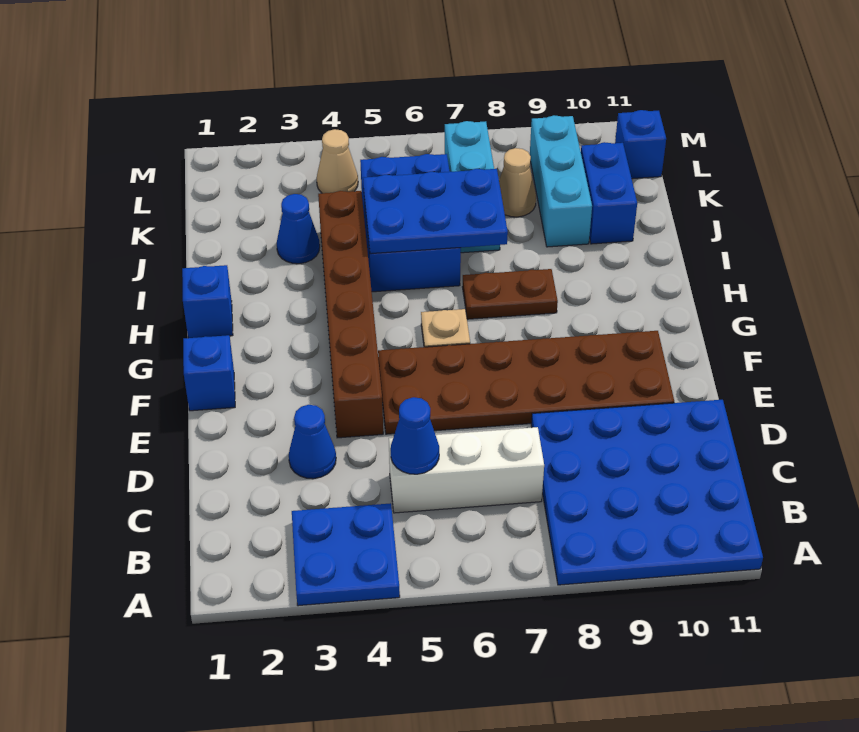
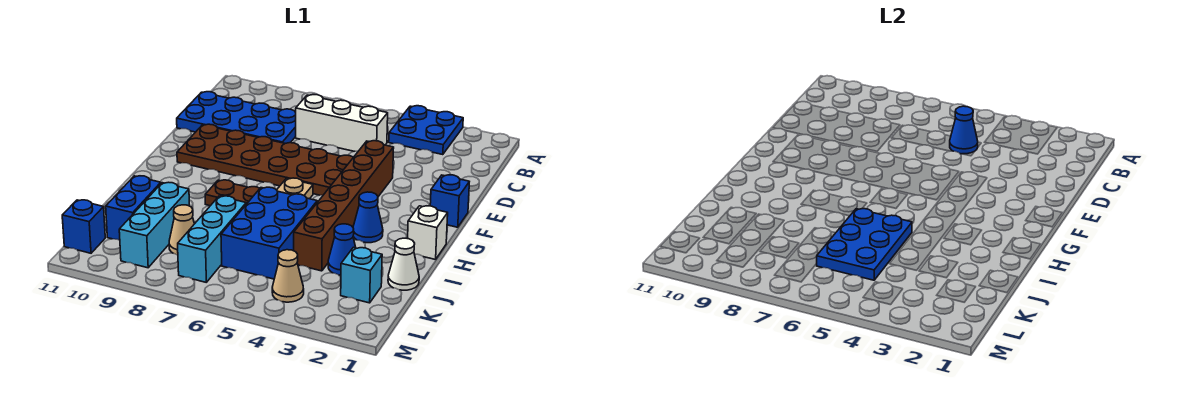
blue 4x4 plate [531,400,763,585] -> blue 2x4 plate [177,92,296,143]
blue 1x1 cone [289,405,336,479] -> blue 1x1 cone moved to [353,192,383,243]
blue 1x1 brick [182,265,233,338] -> white 1x1 brick [408,206,448,260]
blue 2x3 plate [363,169,508,254] -> blue 2x3 plate turned to [817,209,912,280]
none -> white 1x1 cone [388,238,419,290]
none -> cyan 1x1 brick [341,247,382,303]

